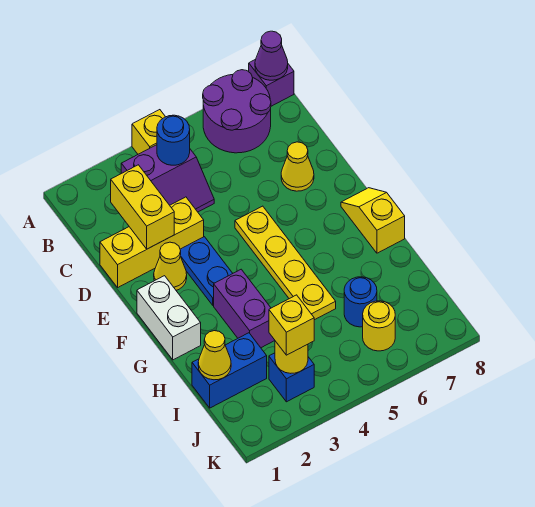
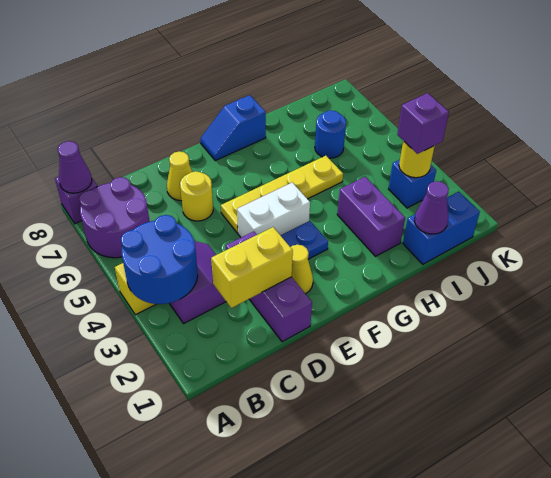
blue 1x1 round brick [157,115,190,165] -> blue 2x2 round brick [121,215,198,304]
yellow 1x3 brick [100,197,204,287] -> purple 1x3 brick [226,231,312,342]
white 1x2 brick [137,276,201,360] -> white 1x2 brick moved to [237,182,310,237]
yellow 1x2 slope [341,188,405,253] -> blue 1x2 slope [200,95,266,161]
purple 1x2 brick [214,269,275,348] -> purple 1x2 brick turned to [337,177,405,256]
blue 1x2 brick [192,333,267,408] -> blue 1x2 brick turned to [403,192,480,264]
yellow 1x1 cone [198,331,231,380] -> purple 1x1 cone [414,181,449,234]
yellow 1x1 brick [269,295,314,355] -> purple 1x1 brick [397,93,449,154]
yellow 1x1 round brick [363,301,395,351] -> yellow 1x1 round brick moved to [180,171,213,221]

